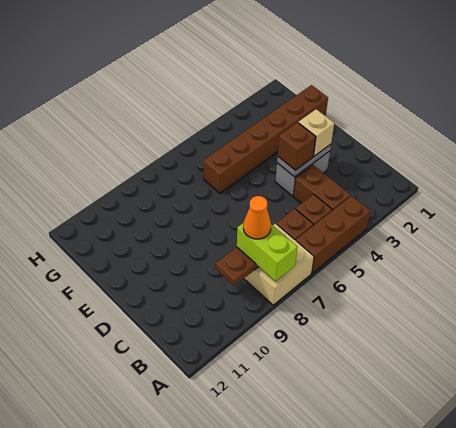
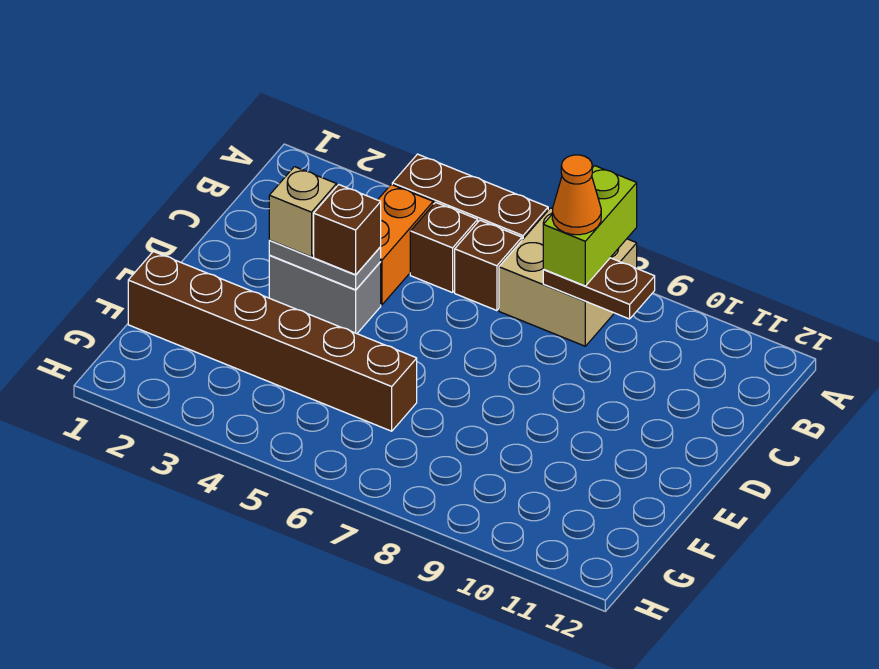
brown 1x2 brick [294,165,351,211] -> orange 1x2 brick [378,184,433,305]

